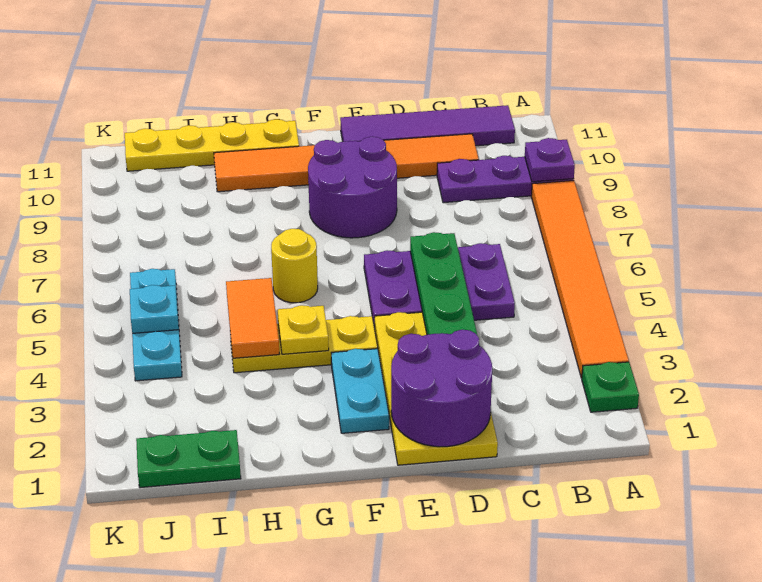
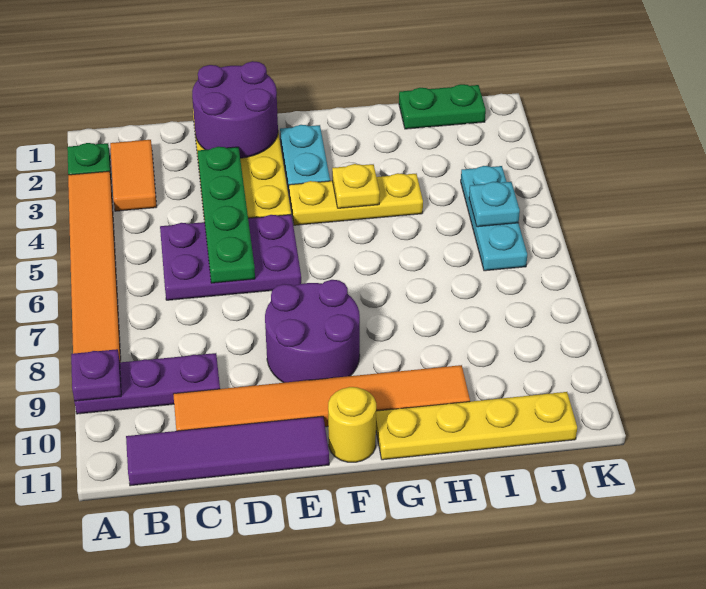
yellow 1x1 round brick [271,229,318,303] -> yellow 1x1 round brick moved to [328,387,376,462]
orange 1x2 tile [226,278,279,358] -> orange 1x2 tile moved to [110,140,157,211]

